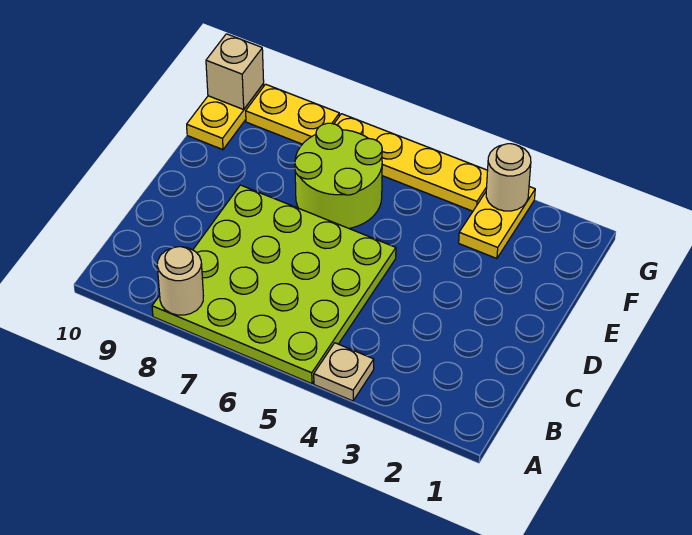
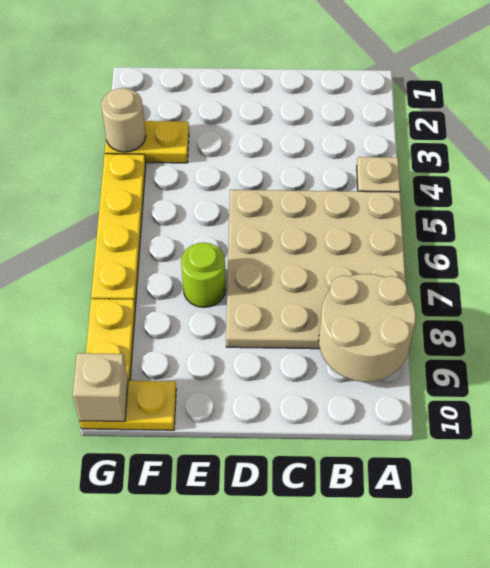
lime 4x4 plate [152,185,396,384] -> tan 4x4 plate [226,190,406,349]
tan 1x1 round brick [157,247,203,315] -> tan 2x2 round brick [319,274,416,382]
lime 2x2 round brick [295,123,382,228] -> lime 1x1 round brick [181,243,226,307]

